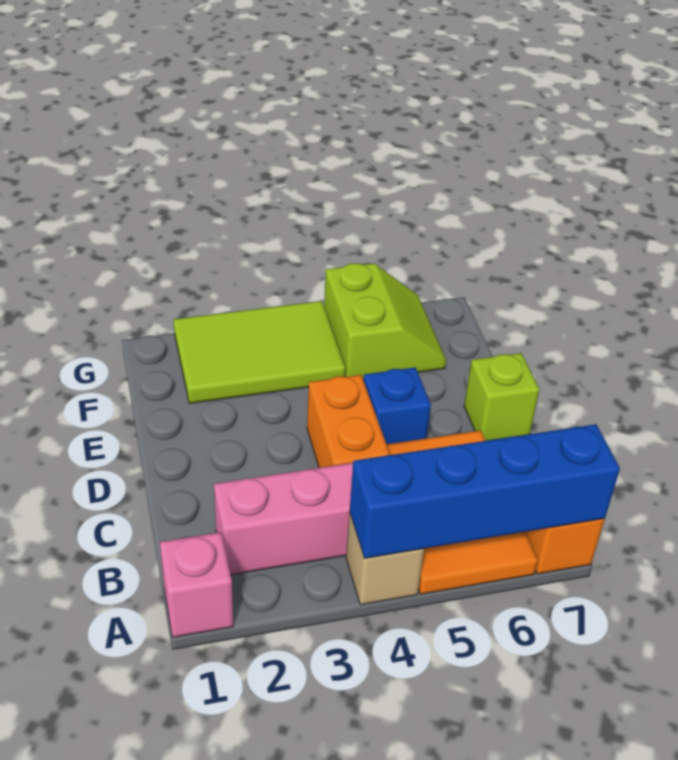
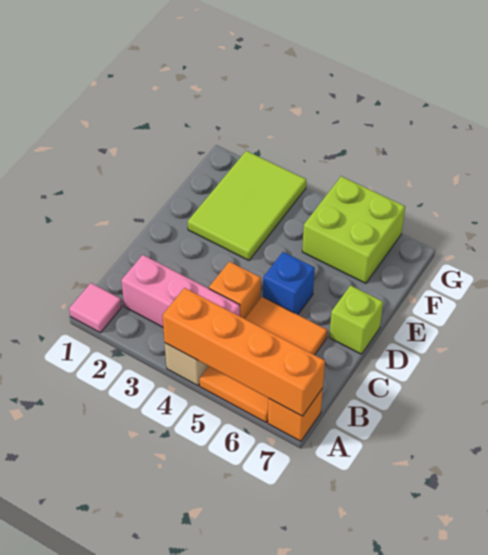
pink 1x1 brick [160,532,233,637] -> pink 1x1 tile [69,283,122,333]
blue 1x4 brick [350,424,620,558] -> orange 1x4 brick [162,288,325,416]
orange 1x2 brick [307,375,390,468] -> orange 1x1 brick [209,262,261,319]
lime 2x3 tile [174,301,345,404] -> lime 2x3 tile turned to [188,151,306,260]
lime 2x2 slope [324,263,446,380] -> lime 2x2 brick [302,176,405,283]

